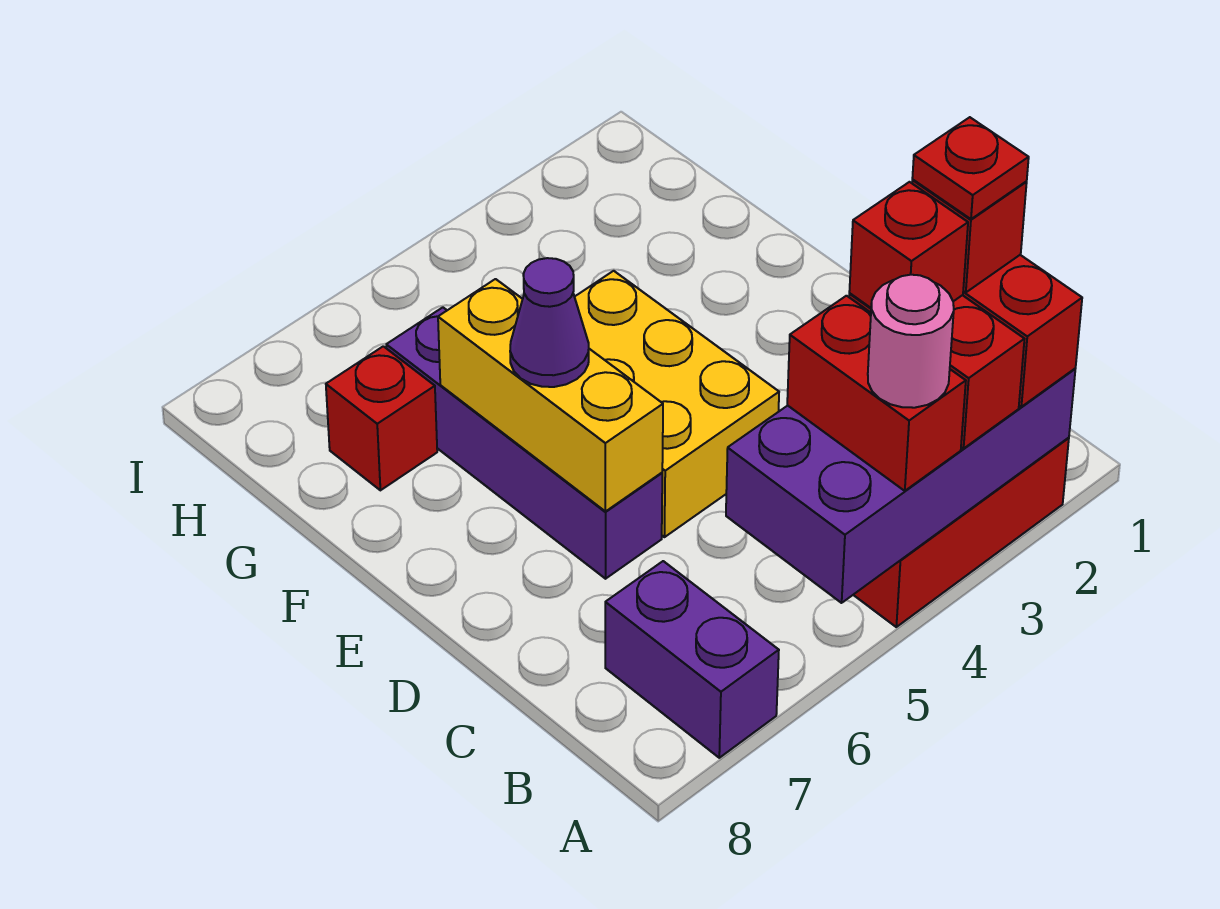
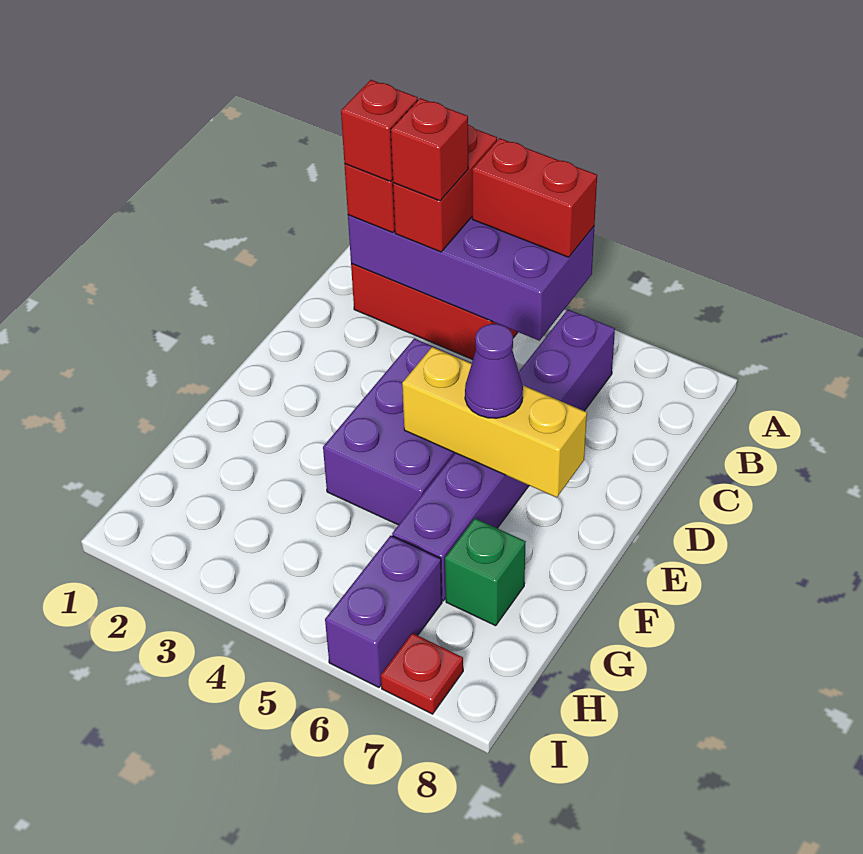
red 1x2 brick [787,296,966,491] -> red 1x2 brick turned to [472,138,597,257]
pink 1x1 round brick [868,275,954,408] -> none
purple 1x2 brick [605,561,779,758] -> purple 1x2 brick moved to [325,536,442,687]
red 1x1 plate [912,117,1029,219] -> red 1x1 plate moved to [381,633,463,714]
yellow 2x3 brick [575,271,779,537] -> purple 2x3 brick [323,339,472,525]
purple 1x4 brick [386,307,662,579] -> purple 1x6 brick [392,310,615,601]
yellow 1x3 brick [438,279,663,511] -> yellow 1x3 brick turned to [402,347,587,498]
red 1x1 brick [326,346,437,490] -> green 1x1 brick [445,518,526,626]

